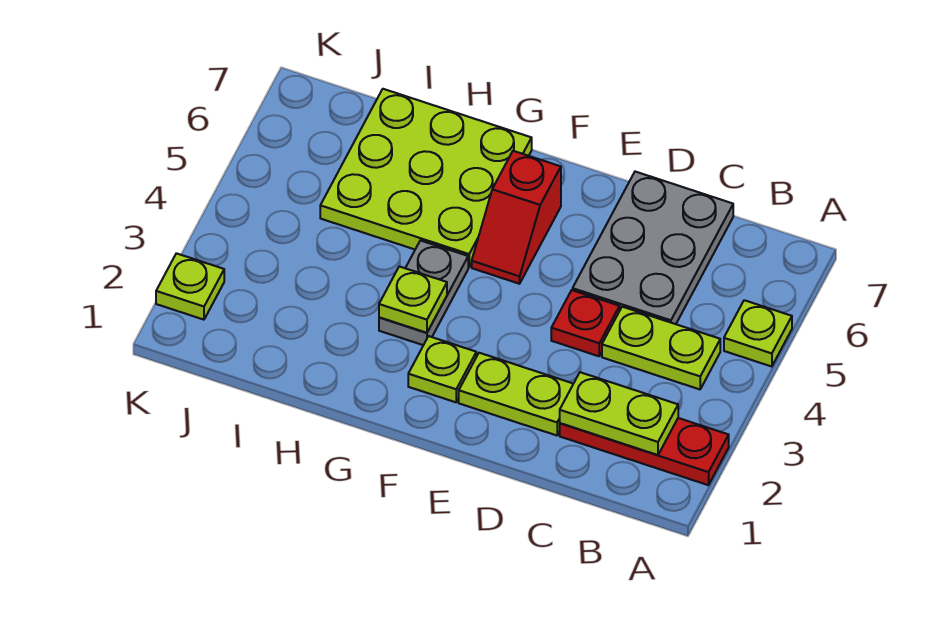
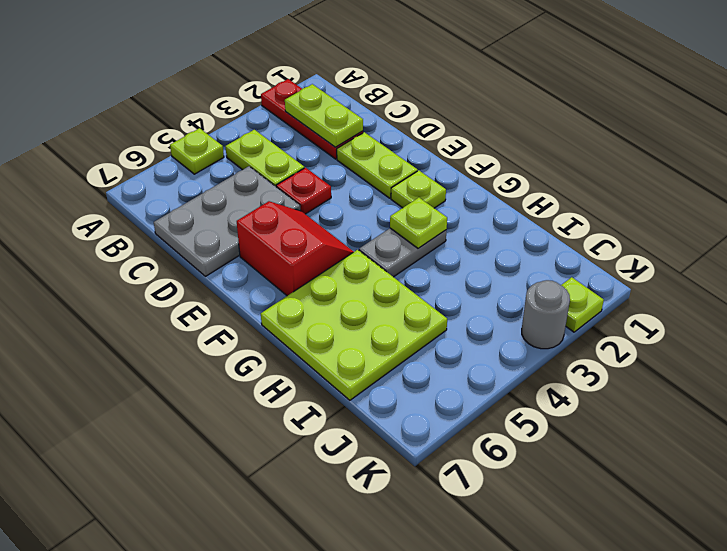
red 1x2 slope [472,151,561,284] -> red 2x2 slope [237,201,354,296]
none -> grey 1x1 round brick [522,280,570,349]

